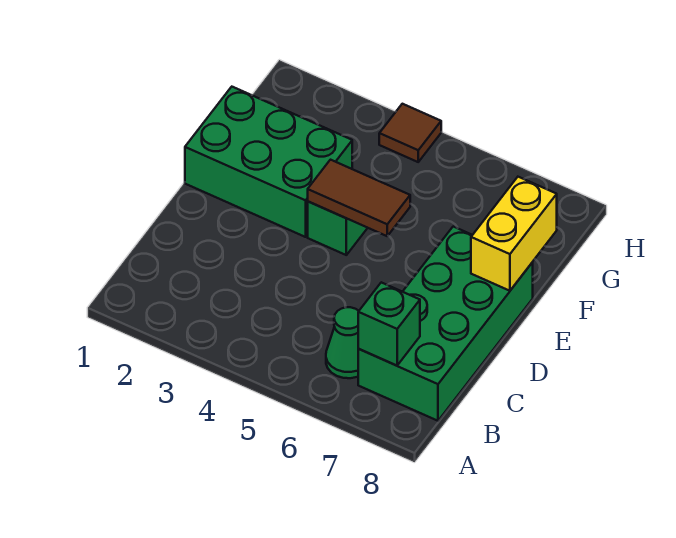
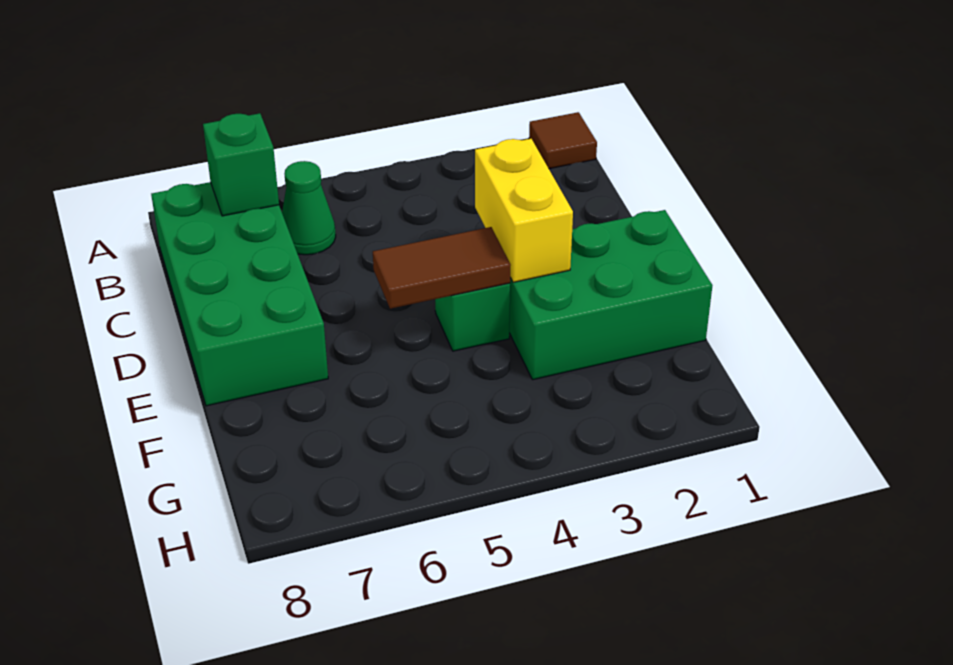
yellow 1x2 brick [471,177,557,291] -> yellow 1x2 brick moved to [475,139,573,282]
brown 1x1 tile [379,104,441,162] -> brown 1x1 tile moved to [529,112,597,169]

